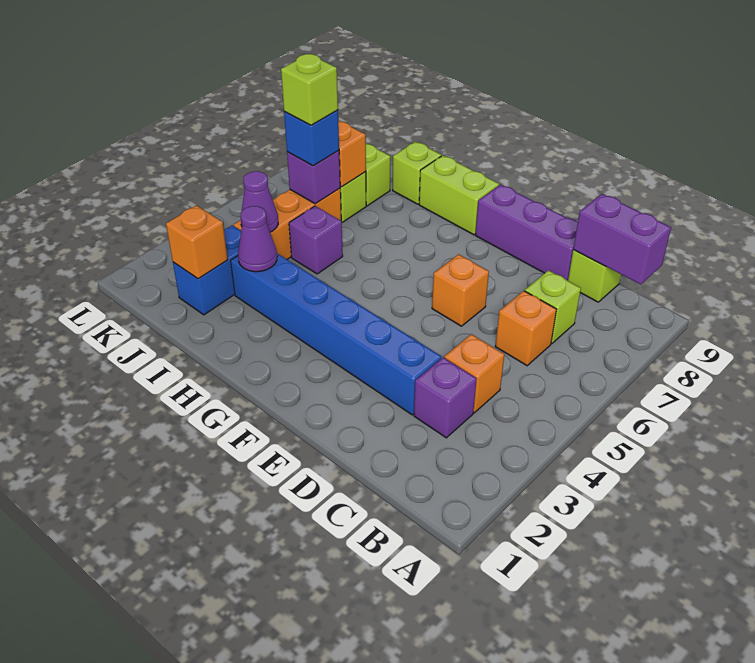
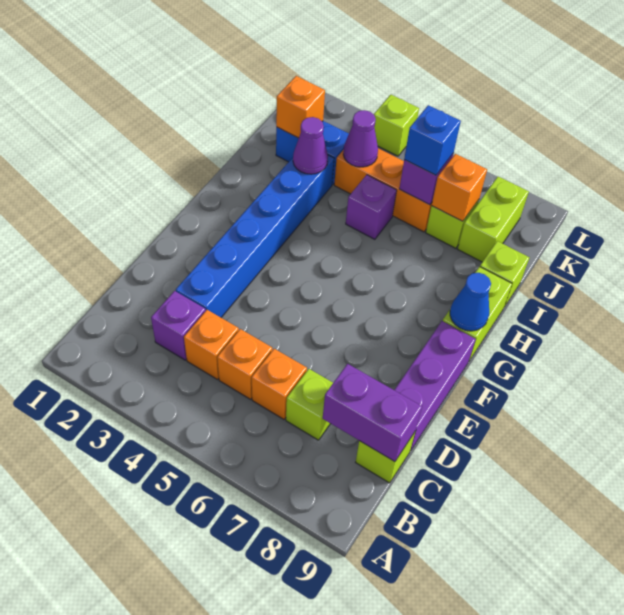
purple 1x2 brick [573,194,671,284] -> purple 1x2 brick turned to [323,364,422,462]
orange 1x1 brick [432,254,489,326] -> orange 1x1 brick moved to [217,329,272,399]
none -> blue 1x1 cone [450,273,491,331]
lime 1x1 brick [281,54,338,125] -> lime 1x1 brick moved to [374,95,419,156]

